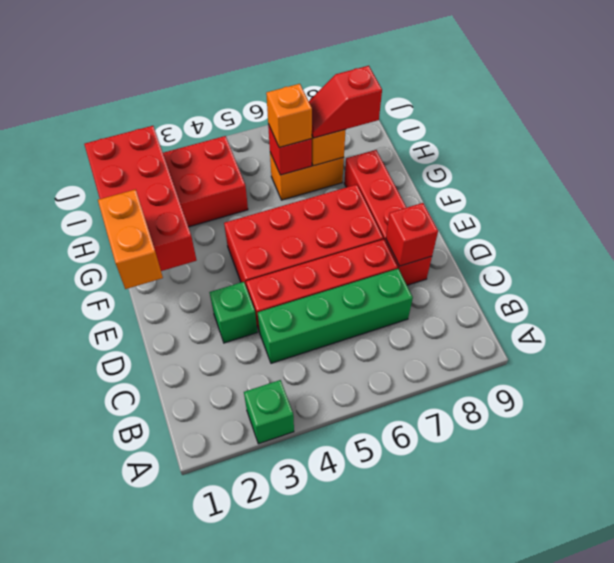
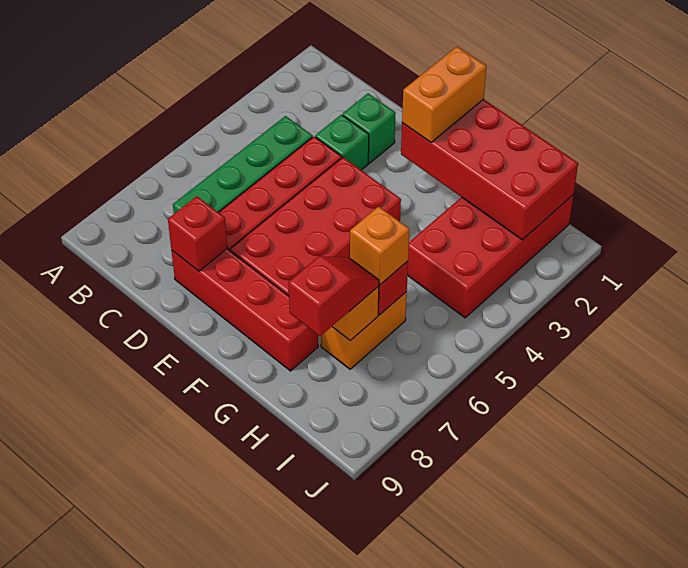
green 1x1 brick [244,380,294,444] -> green 1x1 brick moved to [343,93,395,163]
orange 1x2 brick [98,190,163,289] -> orange 1x2 brick turned to [402,47,487,142]

